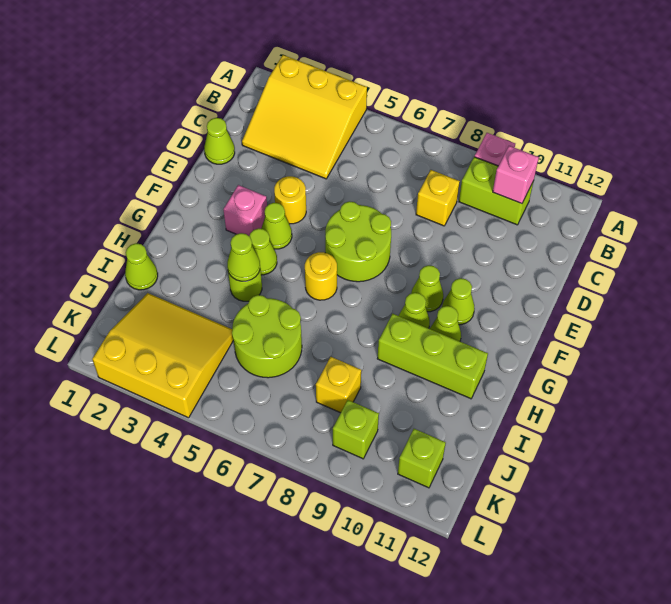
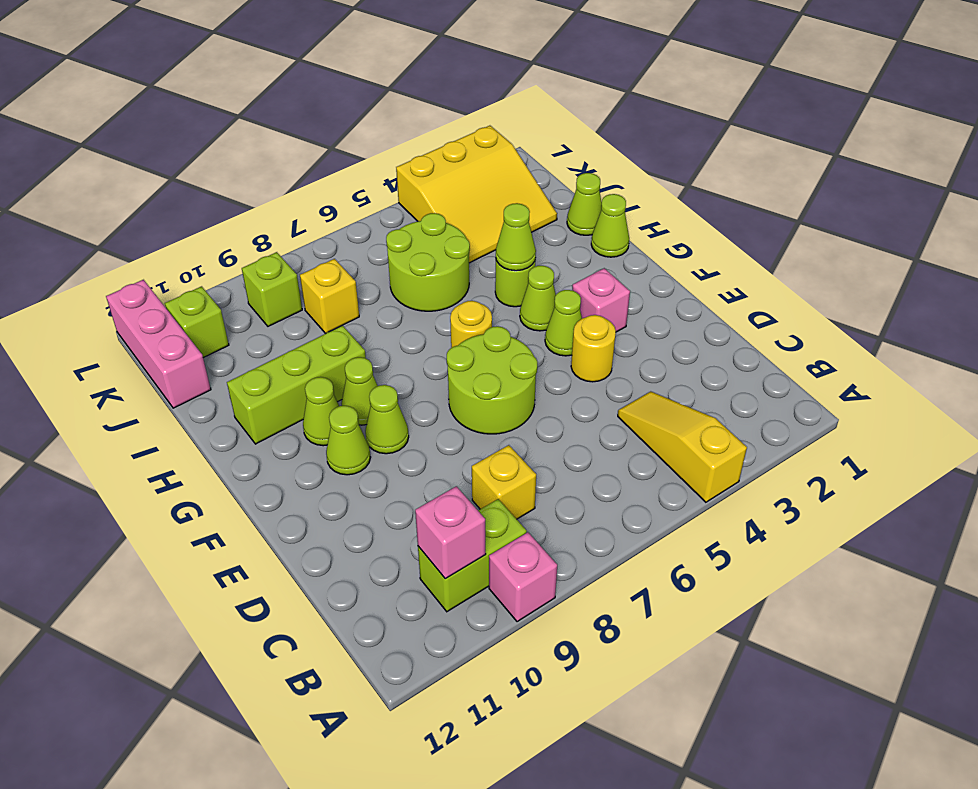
yellow 3x3 slope [242,55,367,179] -> yellow 1x3 slope [618,391,747,502]
lime 1x1 cone [204,118,235,164] -> lime 1x1 cone moved to [591,194,629,257]
none -> pink 1x3 brick [106,280,211,408]

